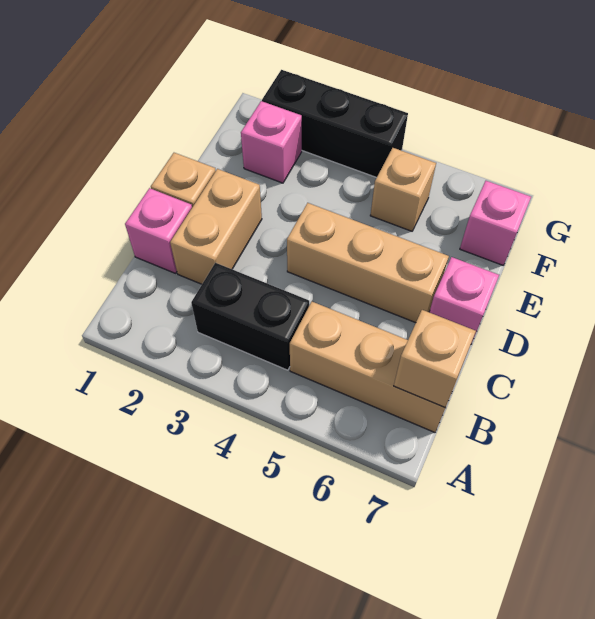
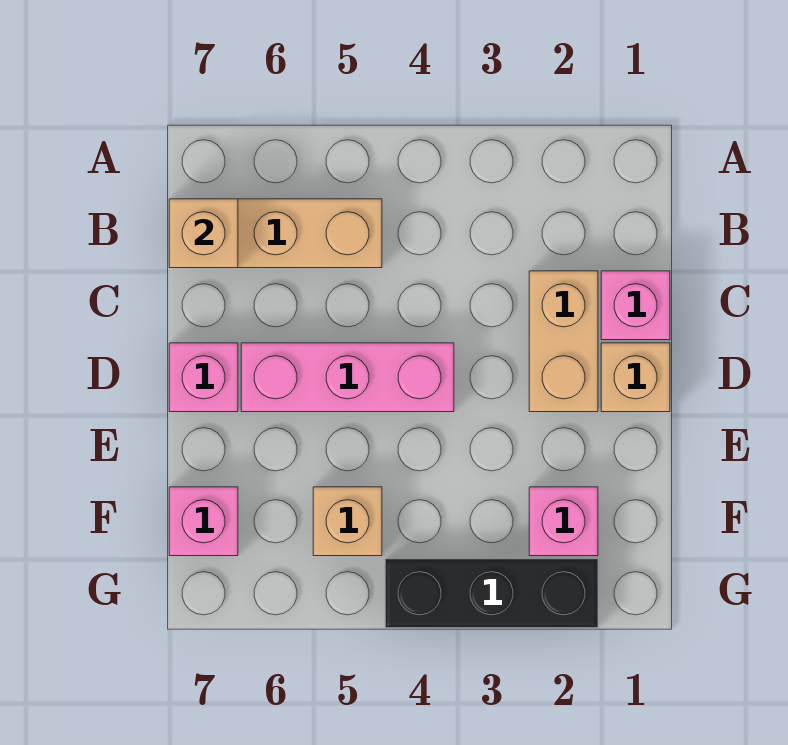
black 1x2 brick [191,263,309,370] -> none
tan 1x3 brick [287,203,449,323] -> pink 1x3 brick [241,343,454,412]

